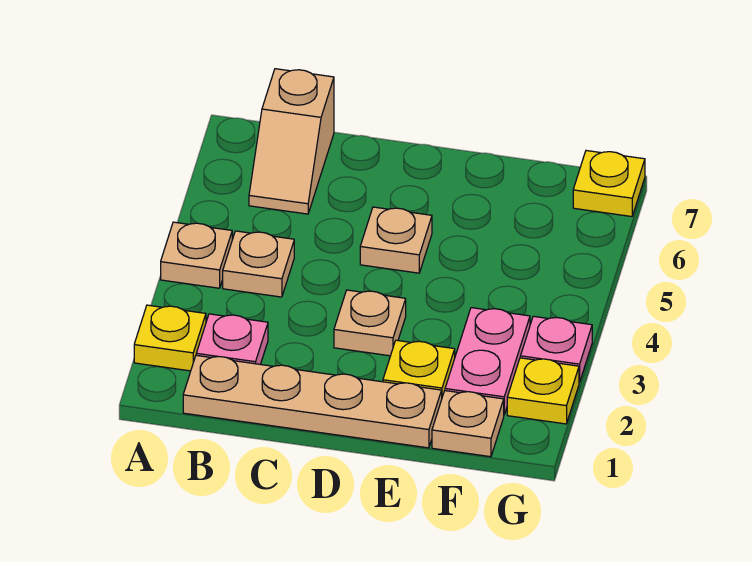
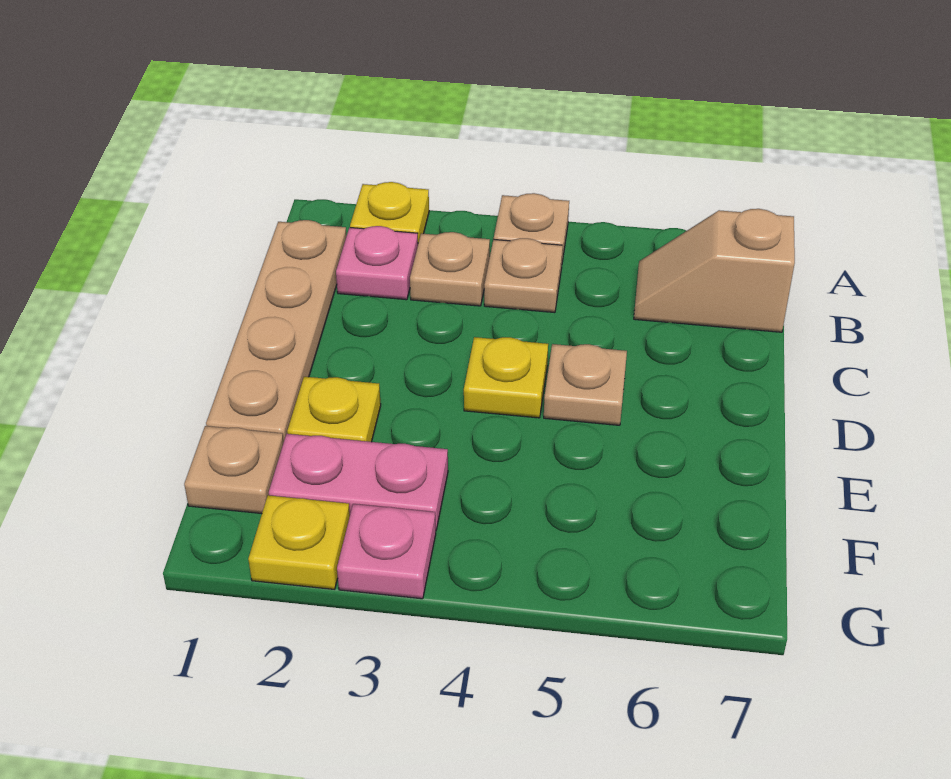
tan 1x1 plate [334,290,406,356] -> tan 1x1 plate moved to [410,232,490,306]
yellow 1x1 plate [573,151,645,217] -> yellow 1x1 plate moved to [464,337,548,418]

